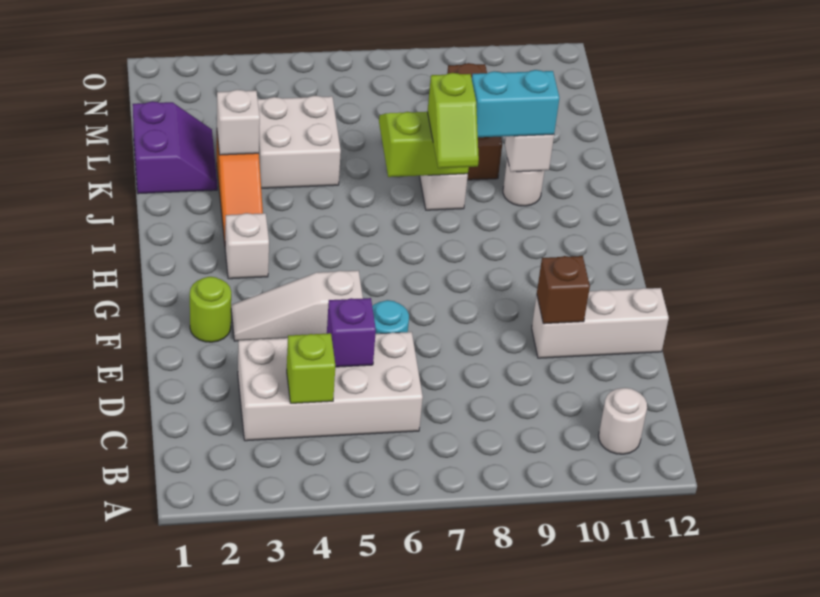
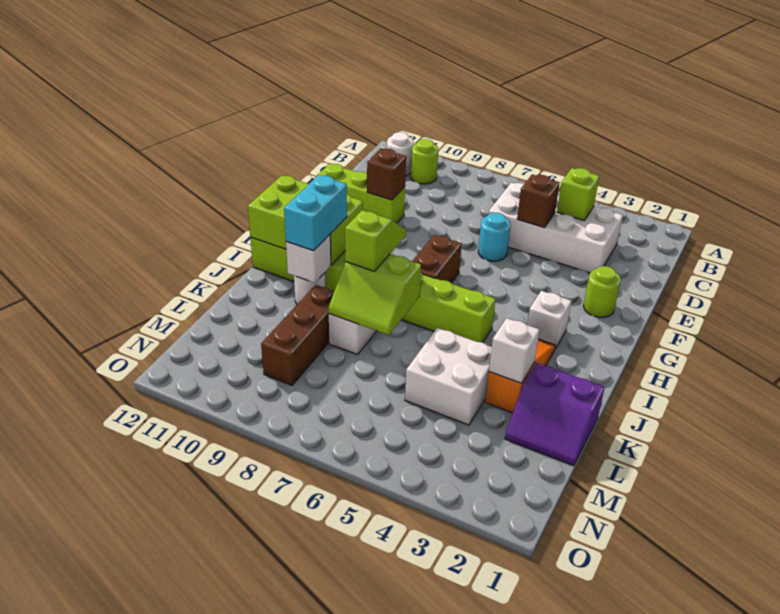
none -> lime 1x1 round brick [411,139,438,184]
purple 1x1 brick [327,298,376,367] -> brown 1x1 brick [517,175,560,228]
white 1x3 brick [532,288,669,358] -> lime 1x3 brick [316,164,405,223]
white 1x3 slope [231,271,363,341] -> none
none -> brown 1x2 brick [413,235,462,283]
none -> lime 2x3 brick [248,176,363,265]
none -> lime 1x8 brick [250,237,495,343]
cyan 1x2 brick [472,70,559,137] -> cyan 1x2 brick turned to [284,175,347,251]
purple 2x2 slope [133,101,217,194] -> purple 2x2 slope turned to [505,363,605,466]

